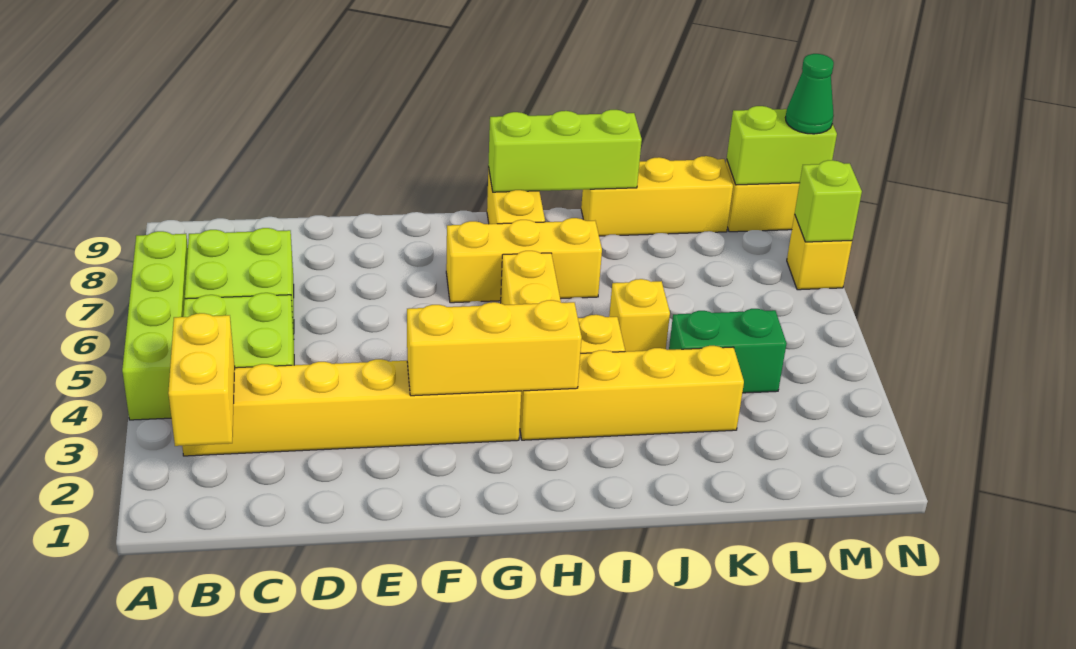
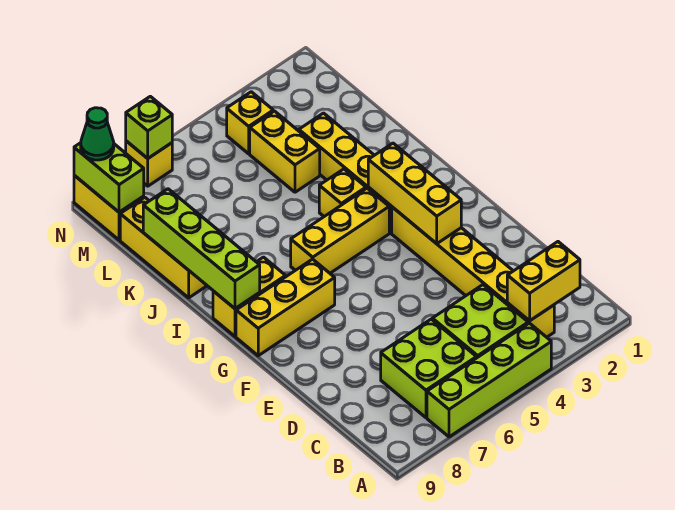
yellow 1x3 brick [446,218,602,303] -> yellow 1x3 brick turned to [236,259,335,356]
lime 1x3 brick [488,110,642,192] -> lime 1x4 brick [143,189,260,309]
yellow 1x1 brick [609,279,670,352] -> yellow 1x1 brick moved to [227,92,273,154]
green 1x2 brick [669,309,787,393] -> yellow 1x2 brick [250,111,320,192]

